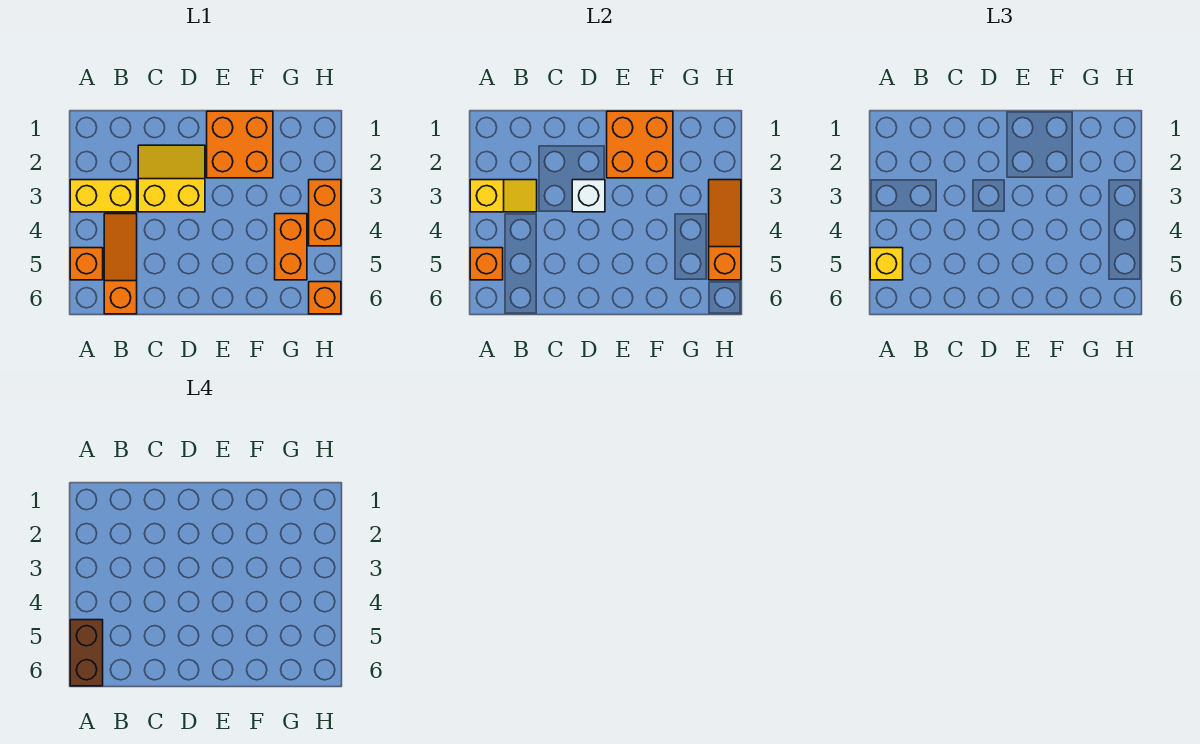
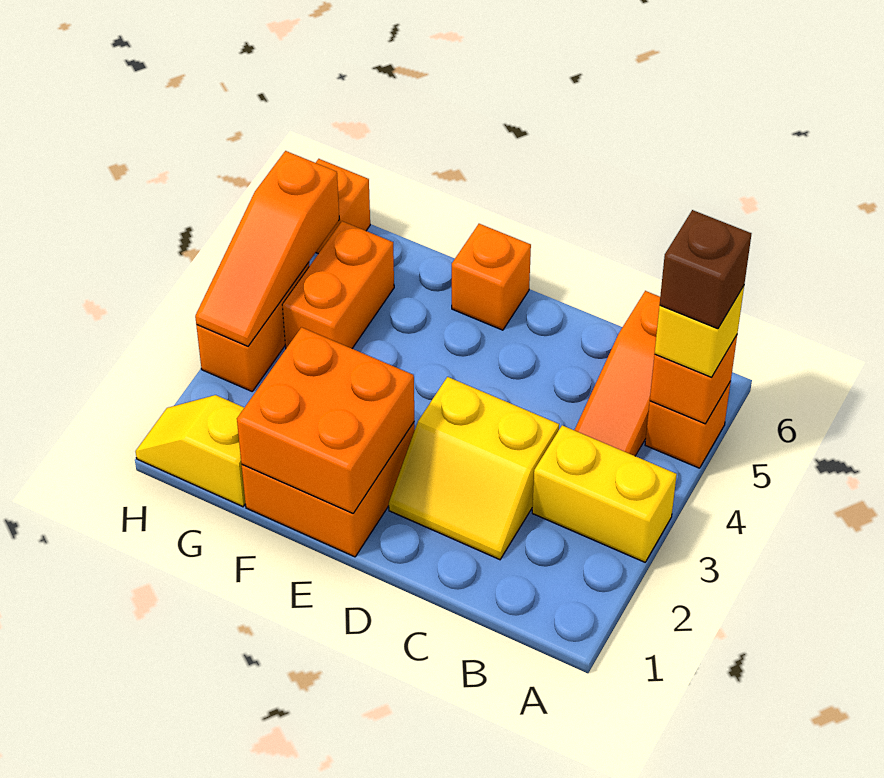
yellow 1x2 slope [470,180,537,212] -> yellow 1x2 slope moved to [136,395,245,507]
brown 1x2 brick [70,620,103,686] -> brown 1x1 brick [660,210,752,329]
white 1x1 brick [572,180,605,212] -> none
none -> orange 1x1 brick [452,224,531,330]

